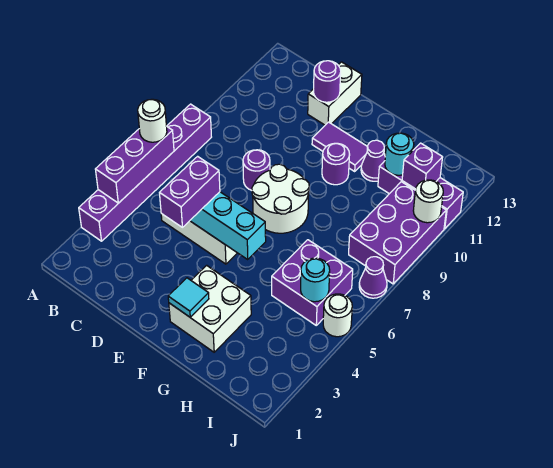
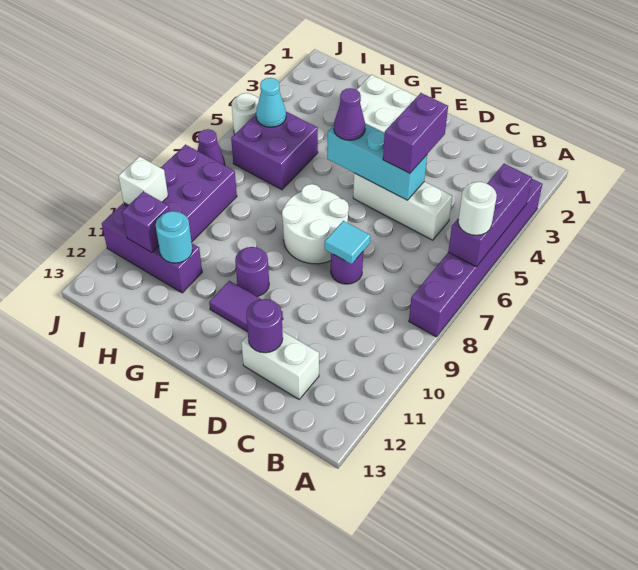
white 1x2 brick [308,62,362,125] -> white 1x2 brick turned to [241,331,319,399]
cyan 1x1 tile [168,278,209,317] -> cyan 1x1 tile moved to [325,221,370,264]
purple 1x1 cone [361,140,385,181] -> purple 1x1 cone moved to [334,88,365,140]
cyan 1x1 round brick [301,258,330,302] -> cyan 1x1 cone [256,78,286,127]
white 1x1 round brick [413,180,443,223] -> white 1x1 brick [118,156,168,205]

